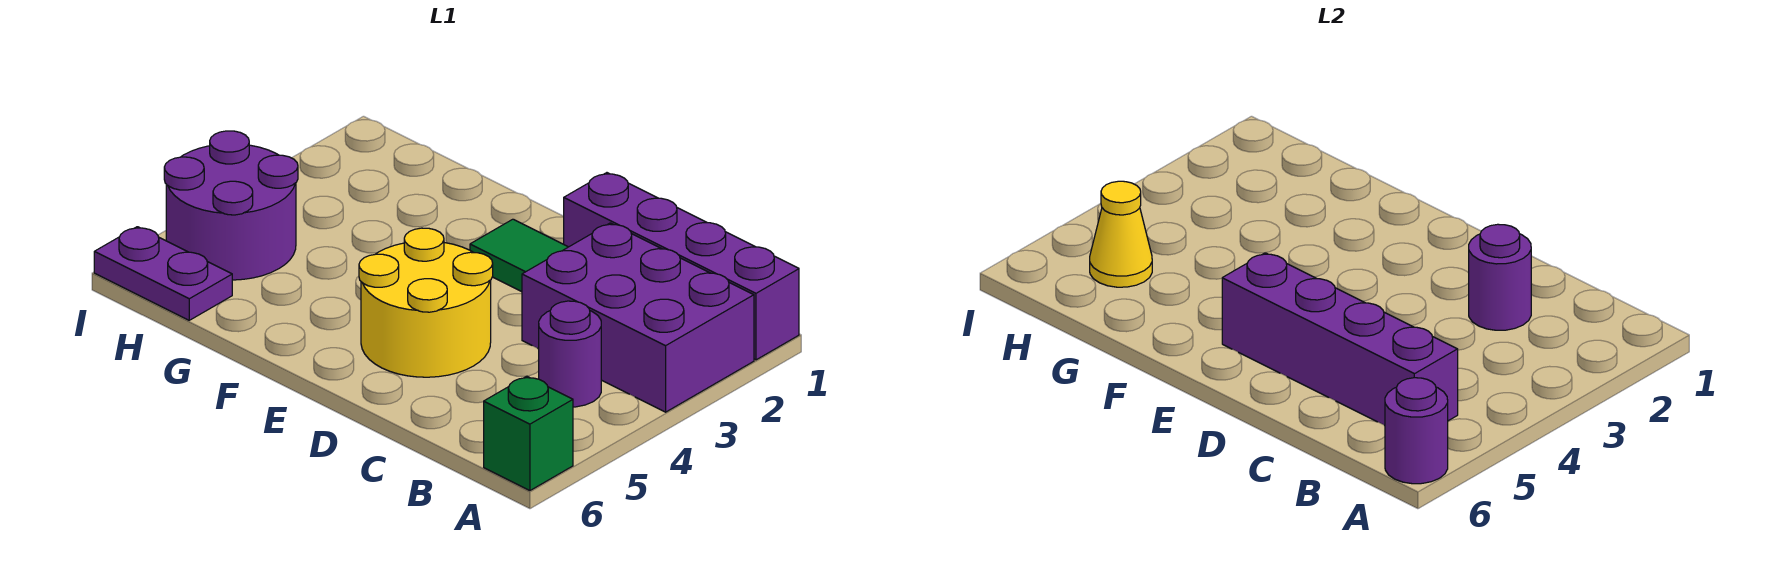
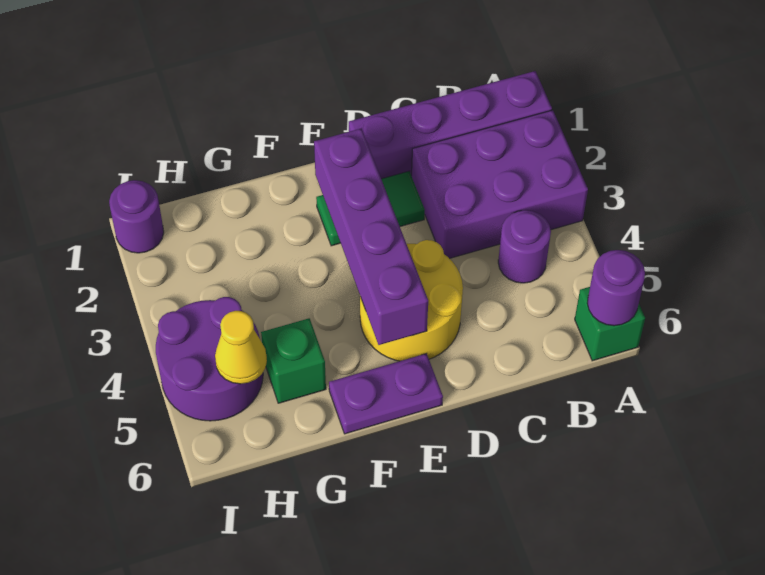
purple 1x4 brick [1222,253,1458,426] -> purple 1x4 brick turned to [314,129,428,345]
purple 1x1 round brick [1469,224,1531,330] -> purple 1x1 round brick moved to [109,180,164,253]
none -> green 1x1 brick [261,318,326,403]
purple 1x2 plate [94,227,232,320] -> purple 1x2 plate moved to [329,354,443,434]

